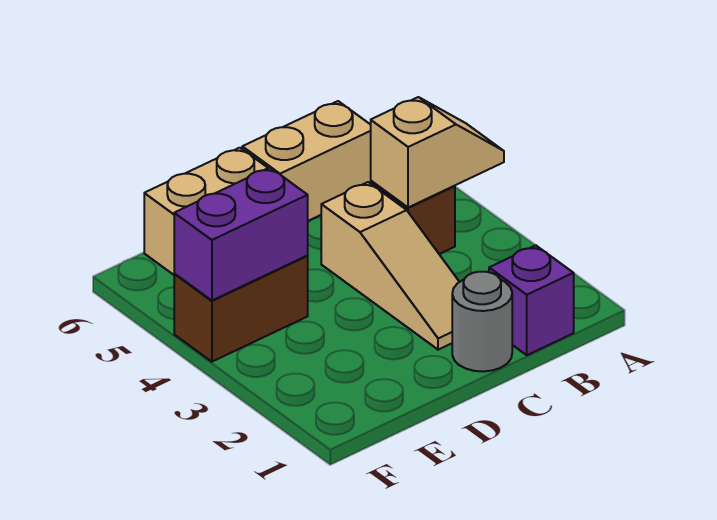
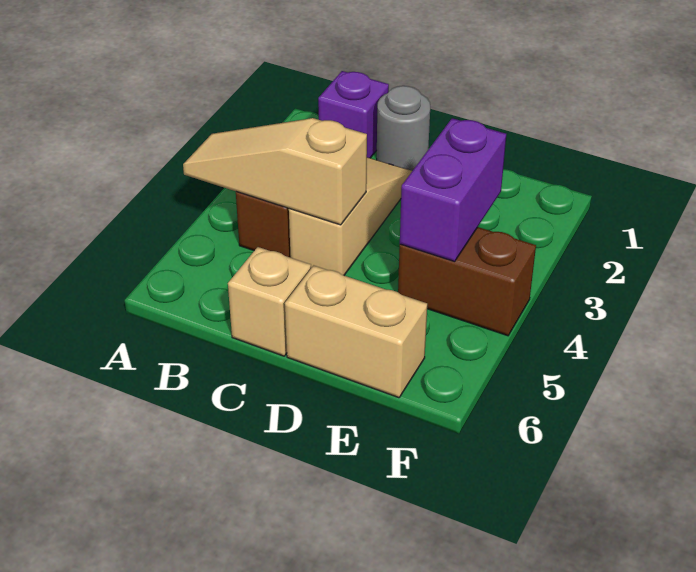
tan 1x2 slope [371,97,504,208] -> tan 1x3 slope [183,118,367,225]
tan 1x2 brick [242,101,371,221] -> tan 1x1 brick [228,247,311,356]
purple 1x2 brick [174,168,308,300] -> purple 1x2 brick turned to [400,118,506,262]

